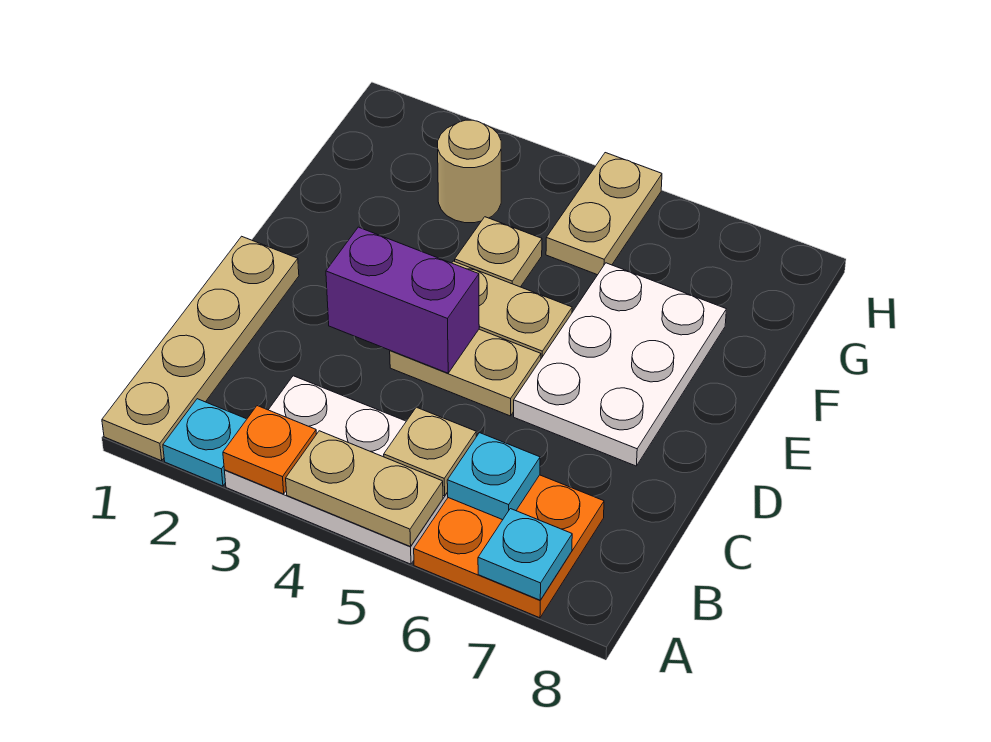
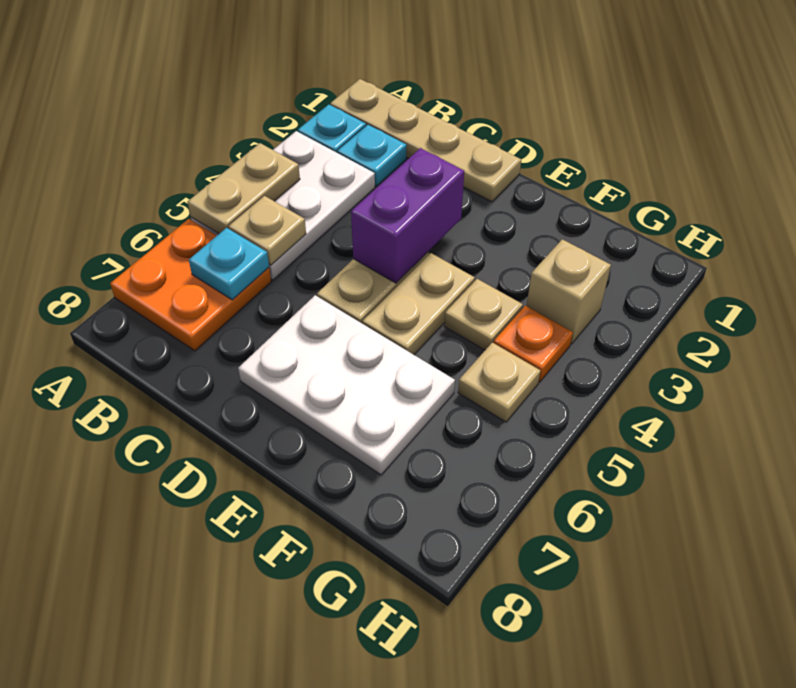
orange 1x1 plate [223,406,316,494] -> orange 1x1 plate moved to [494,306,573,382]
cyan 1x1 plate [478,509,572,600] -> cyan 1x1 plate moved to [337,125,407,186]
tan 1x1 round brick [438,120,501,223] -> tan 1x1 brick [527,239,611,344]
tan 1x2 plate [546,153,662,275] -> tan 1x1 plate [458,343,541,422]

